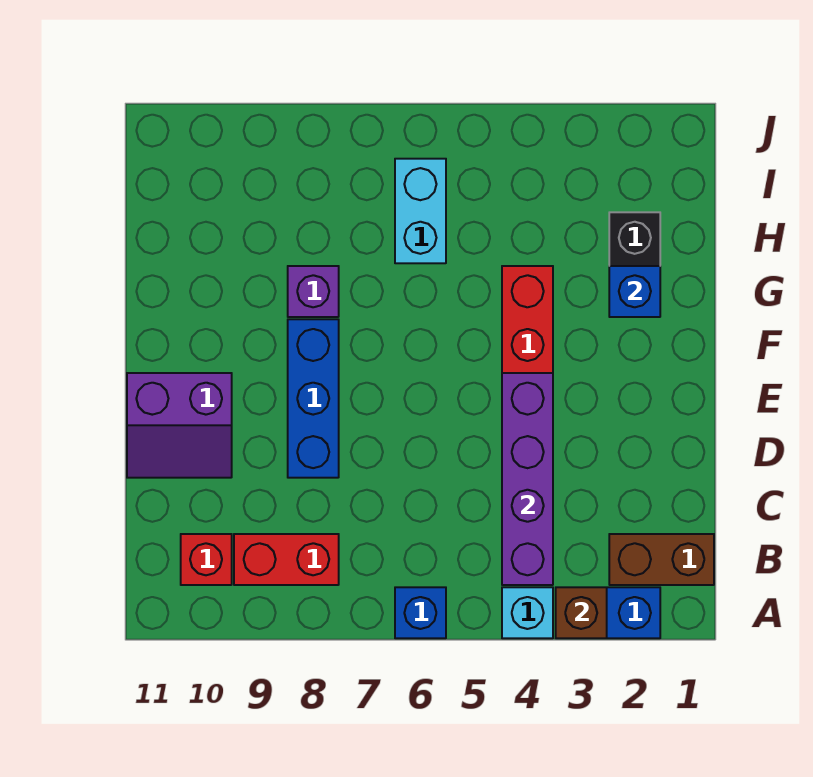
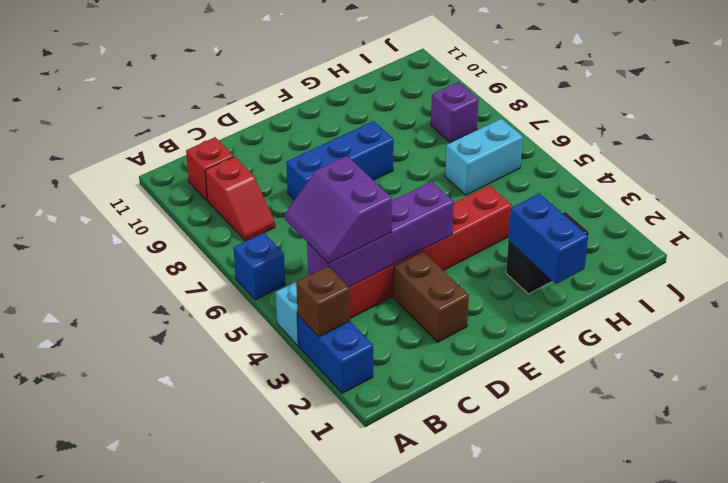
brown 1x2 brick [609,534,714,585] -> brown 1x2 brick moved to [393,252,469,342]
red 1x2 brick [234,534,339,585] -> red 1x2 slope [205,157,275,241]
purple 2x2 slope [127,373,232,478] -> purple 2x2 slope moved to [285,156,392,264]
blue 1x1 brick [609,266,660,317] -> blue 1x2 brick [508,194,588,284]
purple 1x1 brick [288,266,339,317] -> purple 1x1 brick moved to [431,82,479,143]

